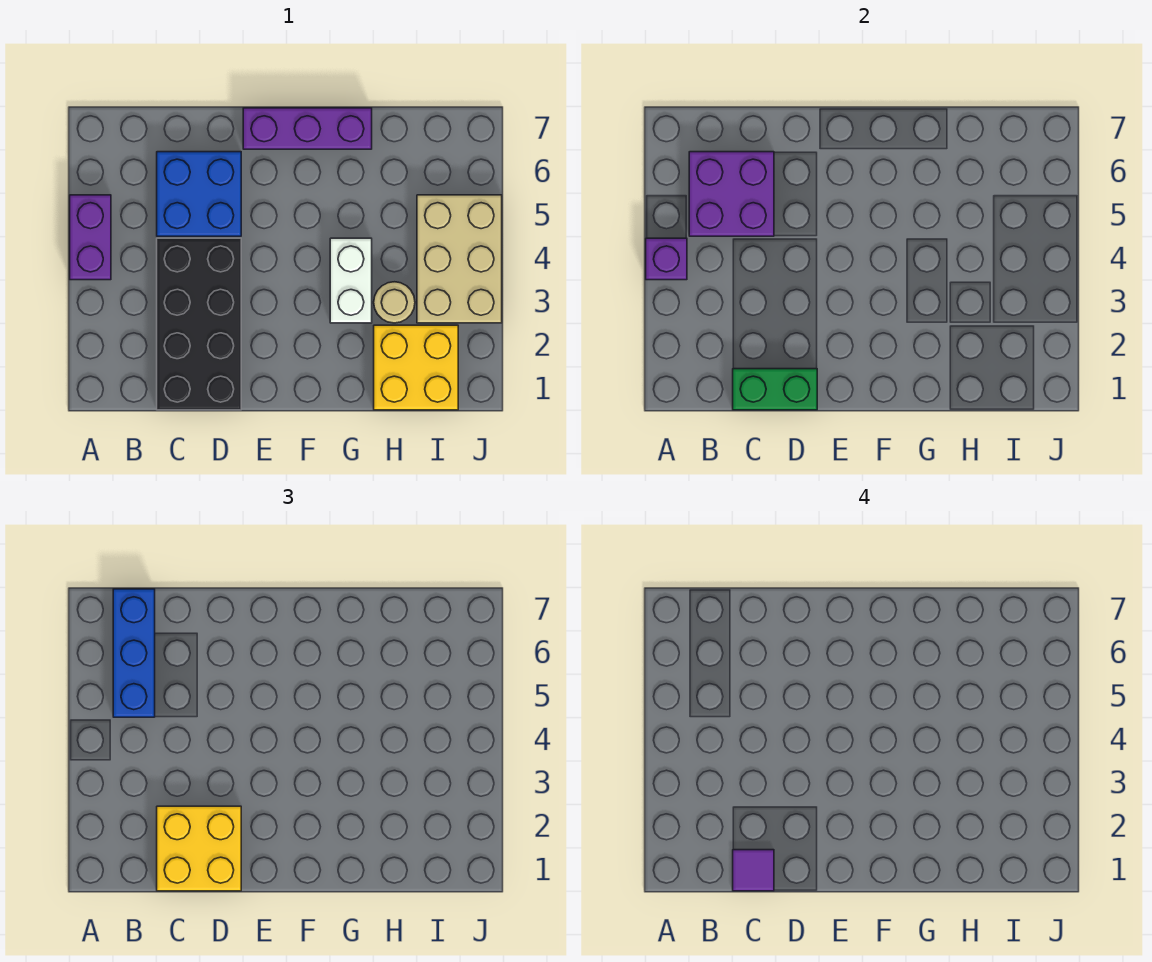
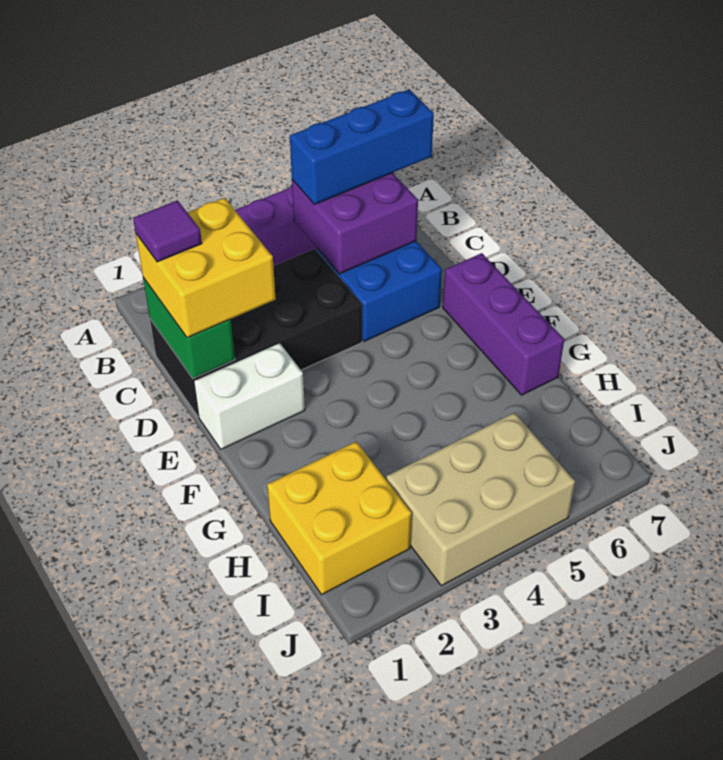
purple 1x1 brick [646,238,687,280] -> none
white 1x2 brick [330,238,372,323] -> white 1x2 brick moved to [194,343,305,449]
tan 1x1 round brick [374,282,415,323] -> none

